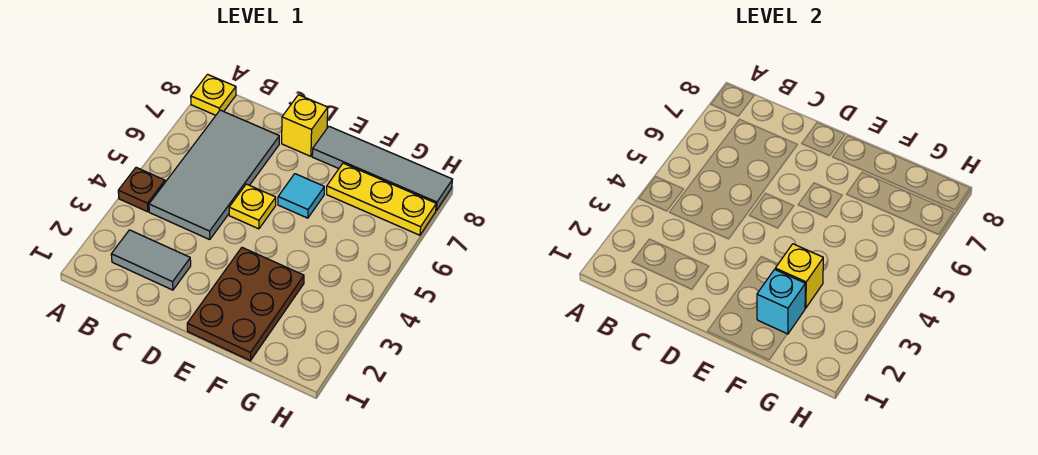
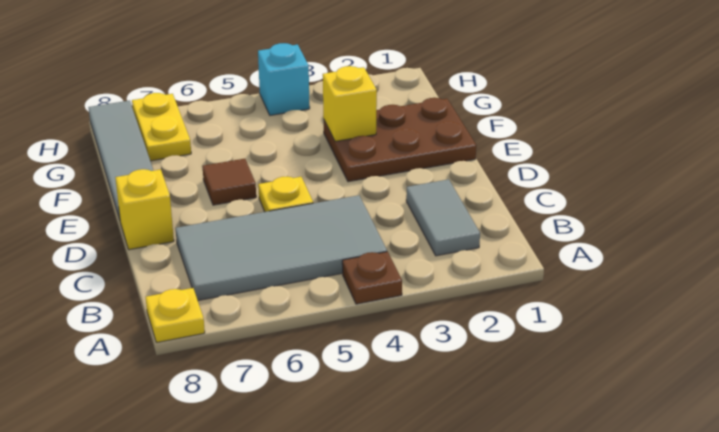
cyan 1x1 tile [278,174,324,218] -> brown 1x1 tile [203,159,256,205]
cyan 1x1 brick [757,269,805,334] -> cyan 1x1 brick moved to [258,43,310,115]
yellow 1x3 plate [327,163,436,235] -> yellow 1x2 plate [132,93,191,161]

